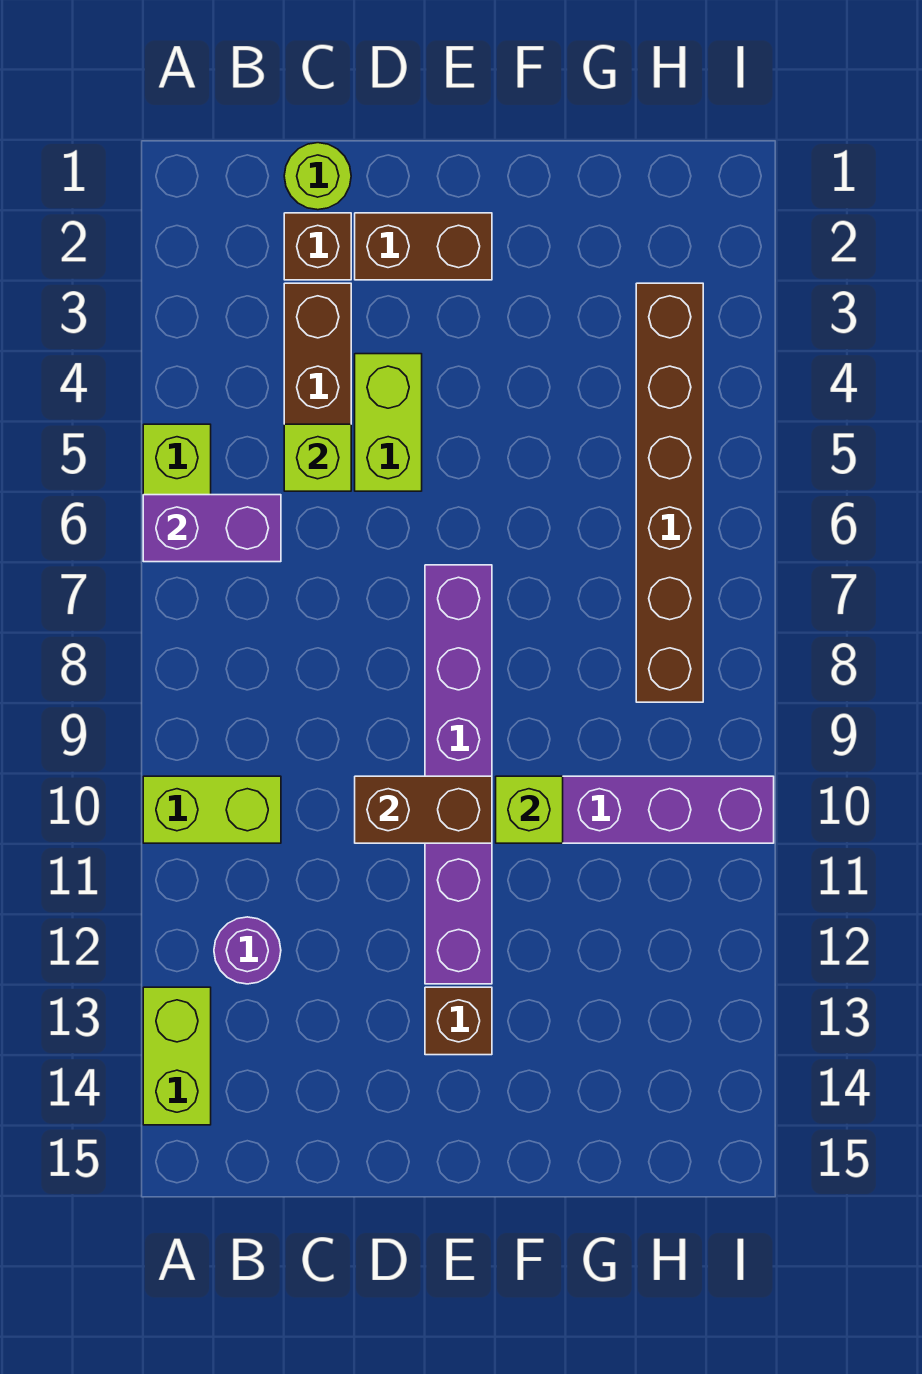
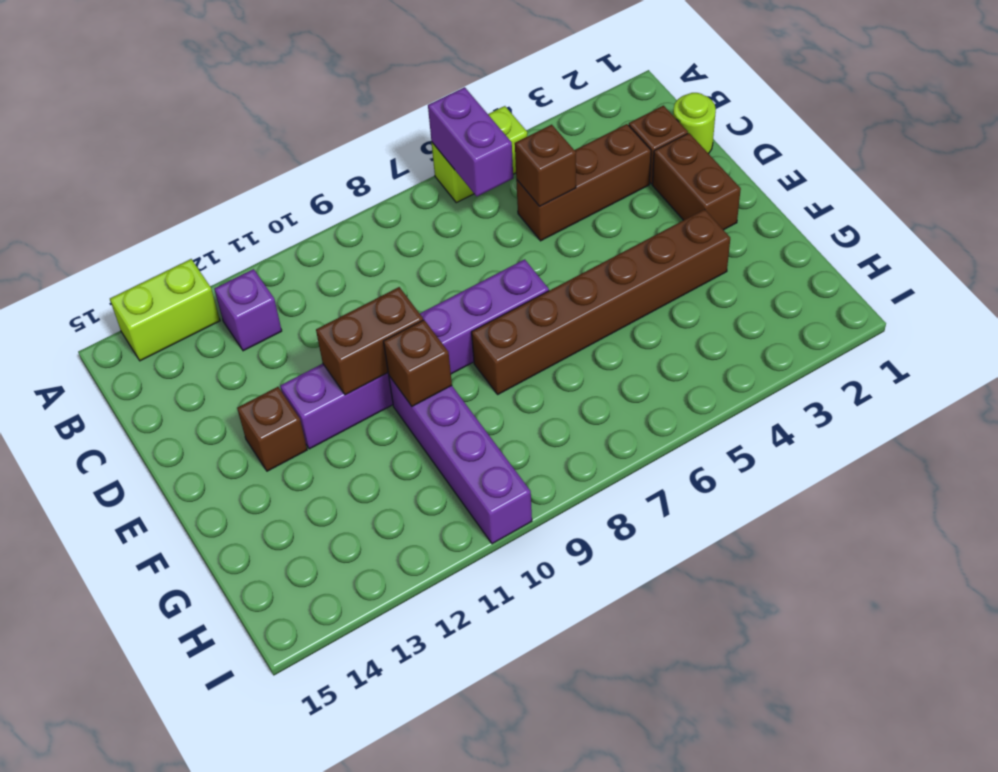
lime 1x2 brick [143,776,281,843] -> none
purple 1x1 round brick [214,917,281,984] -> purple 1x1 brick [214,269,282,351]
lime 1x1 brick [284,424,351,491] -> brown 1x1 brick [515,125,576,206]
lime 1x2 brick [355,354,422,491] -> none
brown 1x2 brick [355,776,492,843] -> brown 1x2 brick turned to [316,287,423,395]
lime 1x1 brick [496,776,563,843] -> brown 1x1 brick [384,320,452,406]
brown 1x6 brick [636,283,703,702] -> brown 1x6 brick moved to [472,209,730,394]

